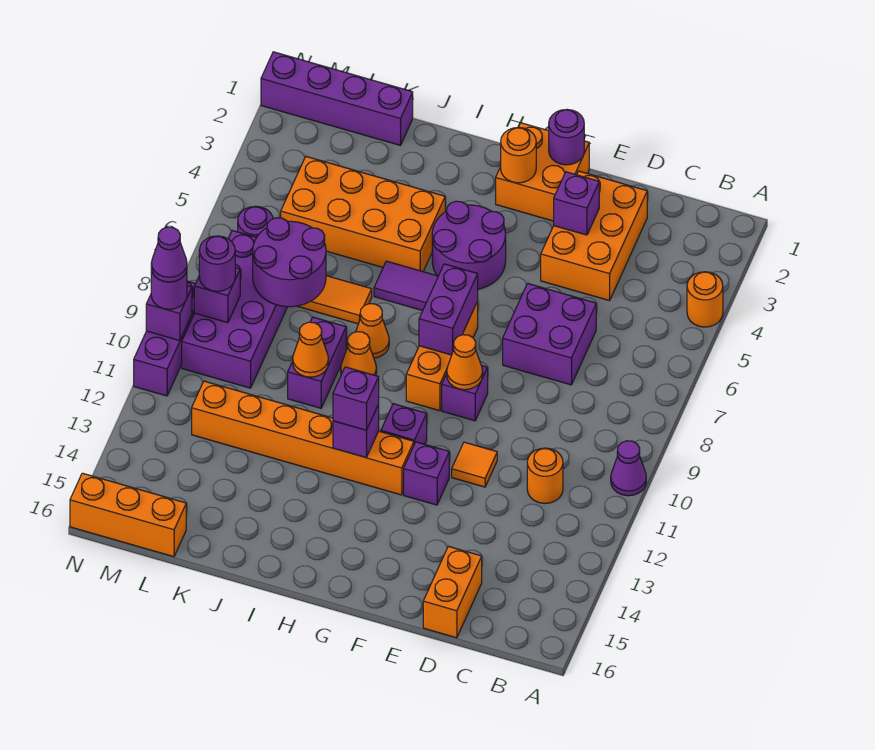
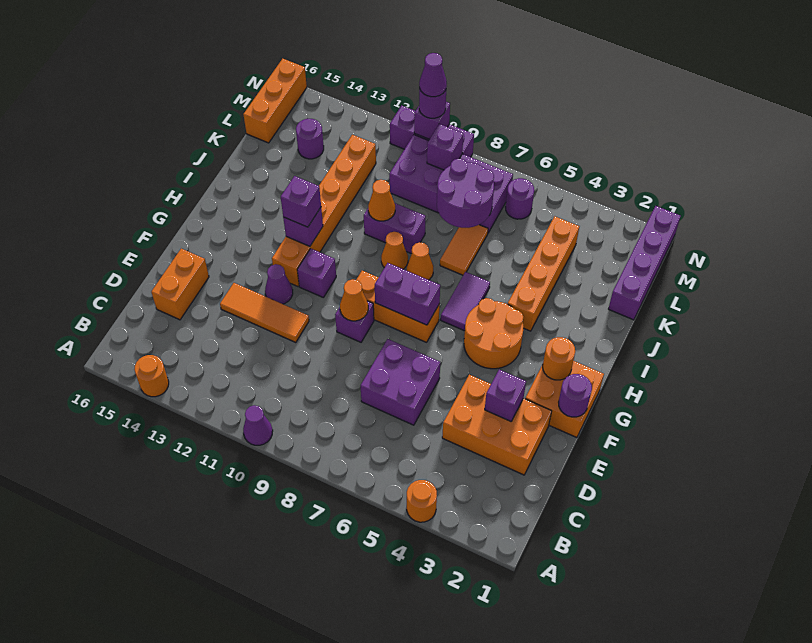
orange 1x1 round brick [527,448,563,504] -> orange 1x1 round brick moved to [134,355,169,397]
orange 1x2 brick [423,546,482,638] -> orange 1x2 brick turned to [151,249,209,320]
orange 1x1 tile [452,442,497,487] -> orange 1x3 tile [220,283,309,342]
purple 1x1 brick [404,442,449,505] -> purple 1x1 cone [265,264,293,304]
purple 2x2 round brick [432,201,506,289] -> orange 2x2 round brick [464,298,523,369]
orange 2x4 brick [281,157,445,272] -> orange 1x4 brick [508,216,579,331]
purple 1x1 round brick [199,236,235,291] -> purple 1x1 round brick moved to [296,119,324,159]

